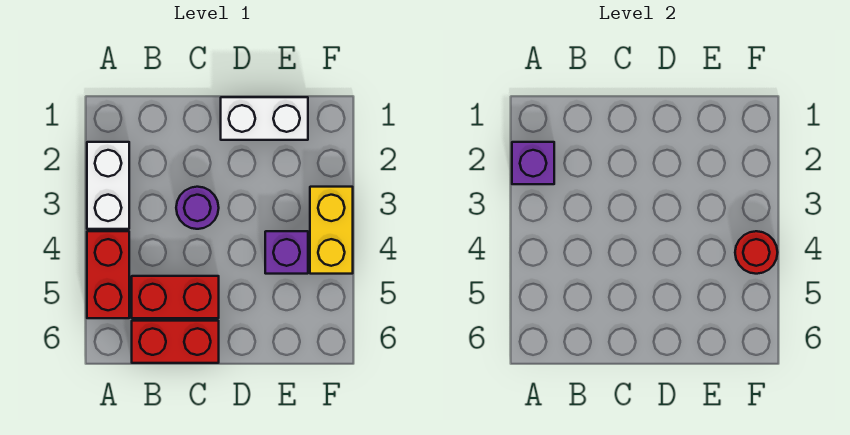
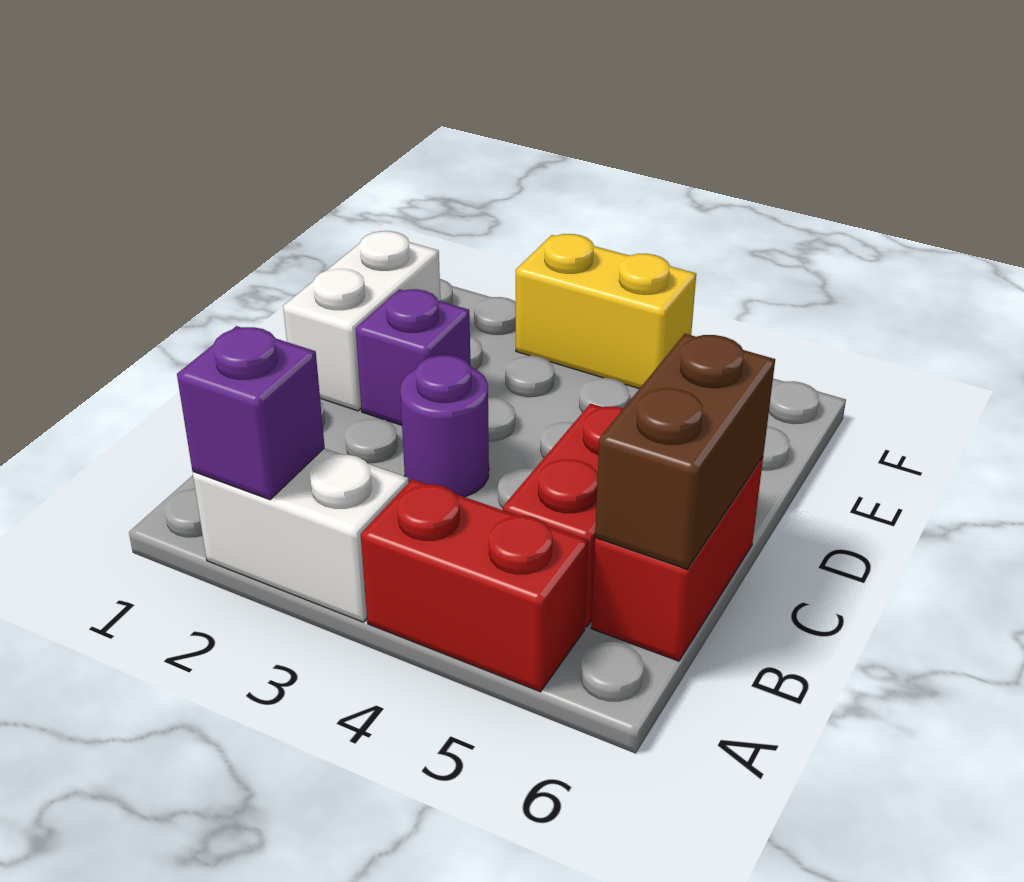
none -> brown 1x2 brick [595,334,775,569]
purple 1x1 brick [265,231,308,274] -> purple 1x1 brick moved to [356,289,470,425]
red 1x1 round brick [735,231,778,274] -> none

